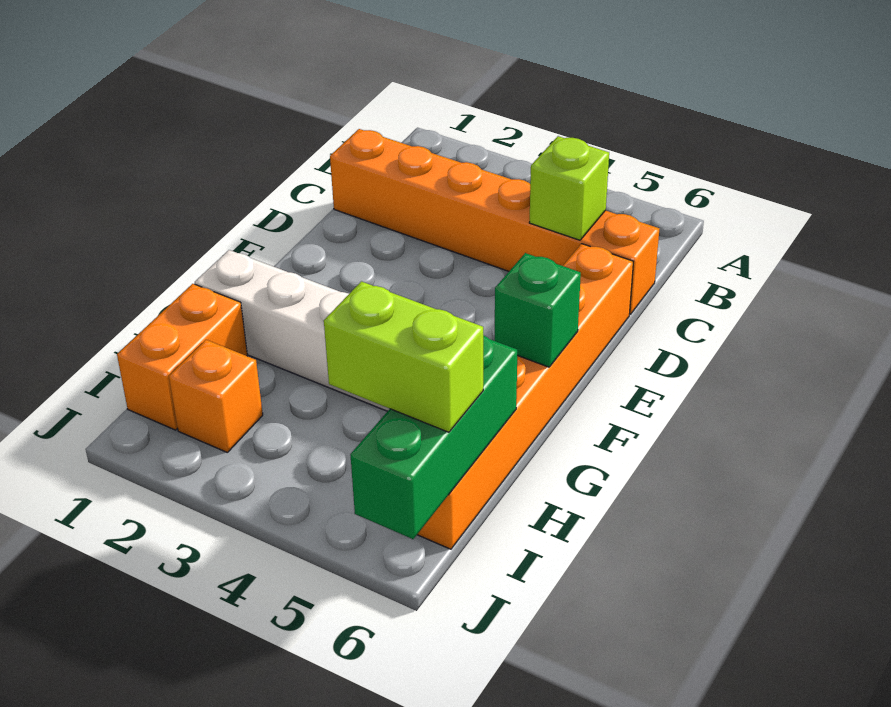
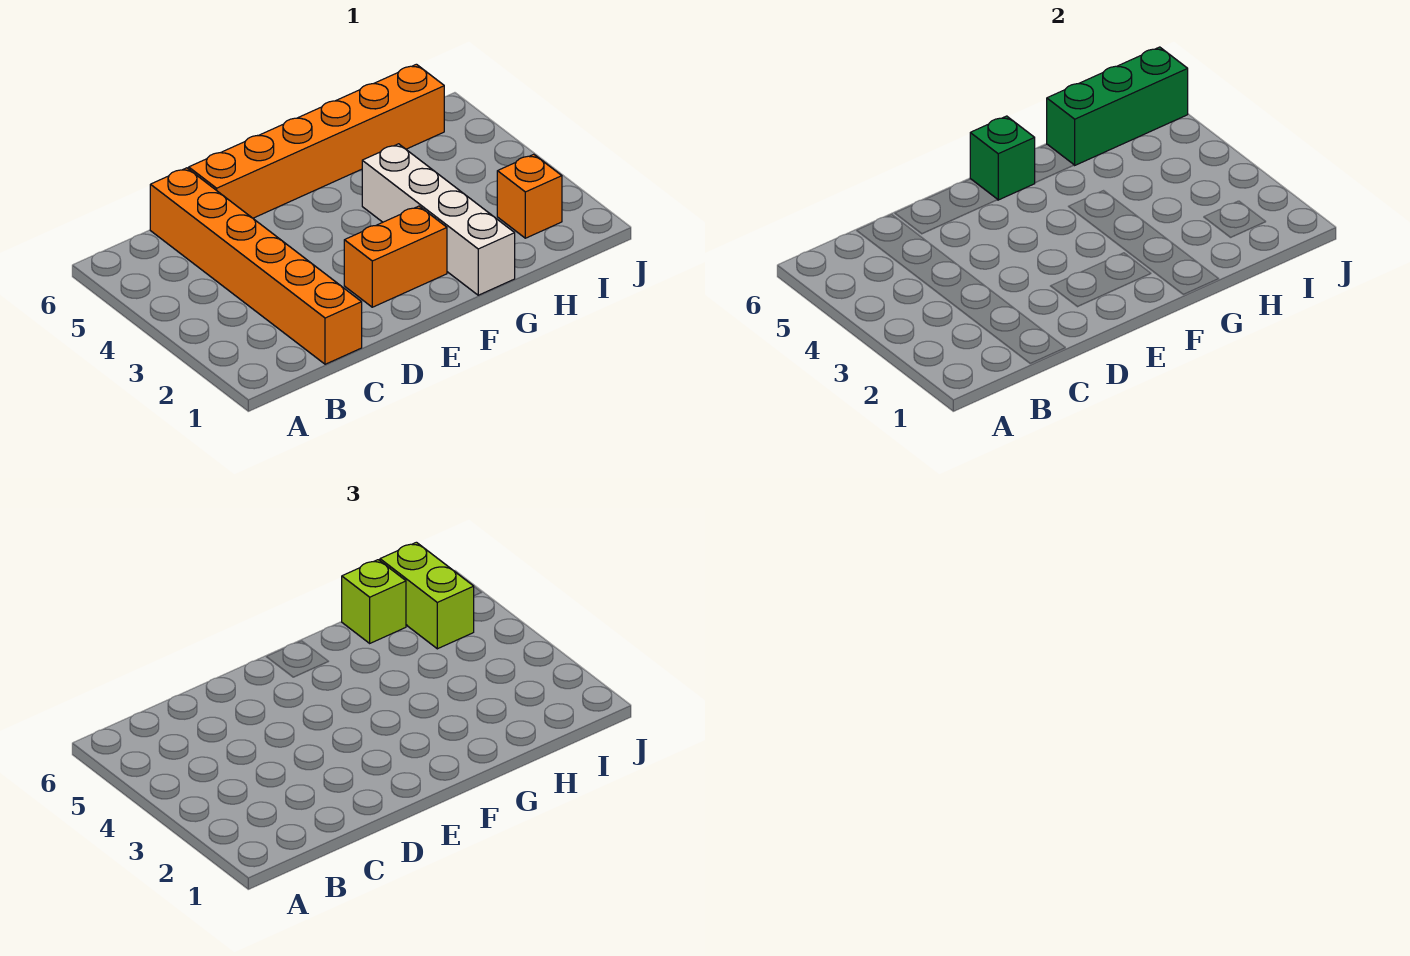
lime 1x1 brick [529,136,609,240] -> lime 1x1 brick moved to [342,560,406,643]
orange 1x2 brick [117,284,247,430] -> orange 1x2 brick moved to [344,206,447,307]

